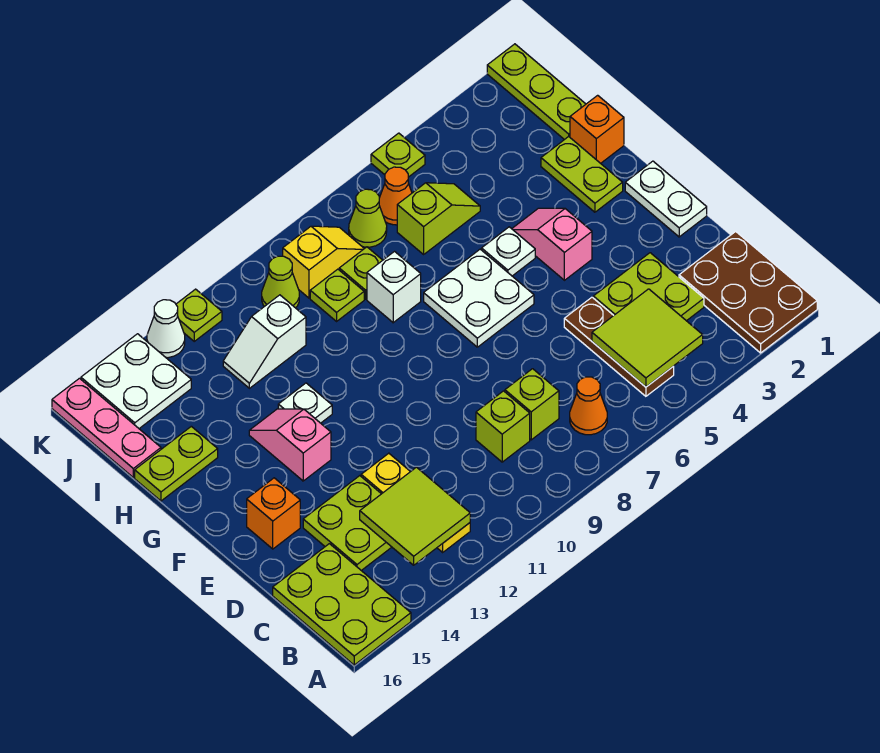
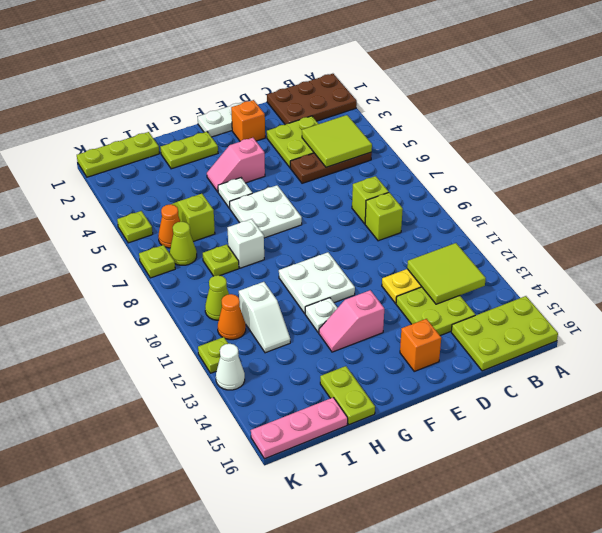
orange 1x1 cone [570,377,607,435] -> orange 1x1 cone moved to [218,294,246,340]
orange 1x1 brick [570,95,624,163] -> orange 1x1 brick moved to [231,100,265,141]
lime 1x1 plate [310,269,364,321] -> lime 1x1 plate moved to [139,245,175,278]
yellow 1x2 slope [283,226,364,298] -> none
white 2x2 plate [81,334,191,428] -> white 2x2 plate moved to [279,252,355,313]

